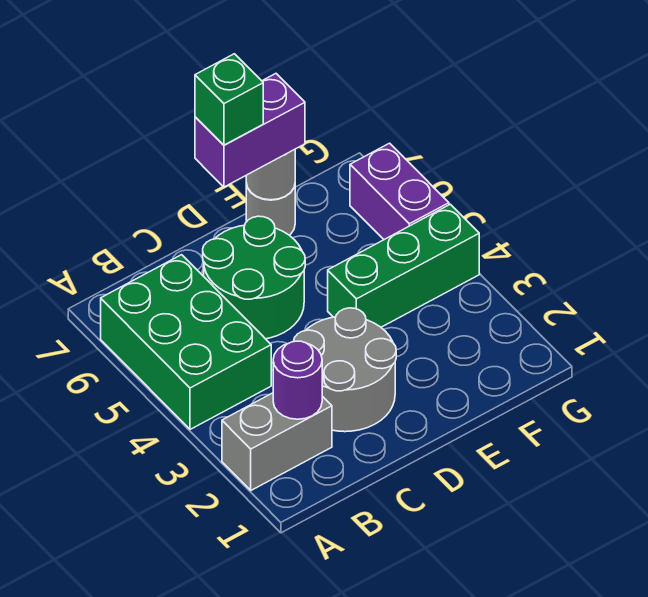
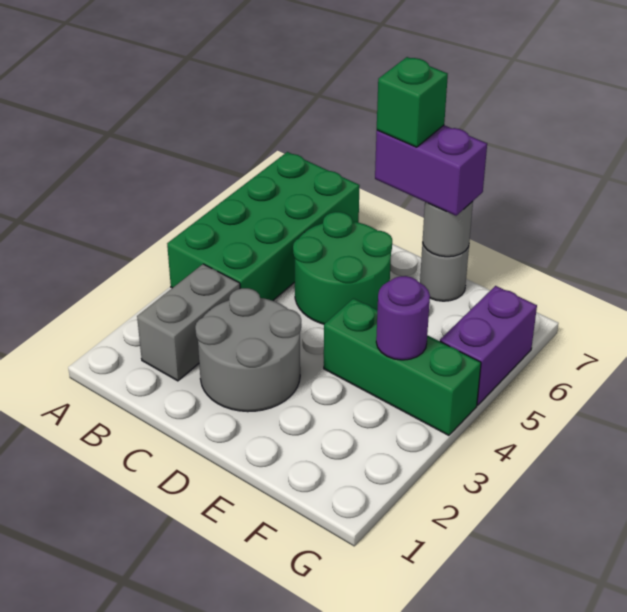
grey 1x2 brick [222,393,332,490] -> grey 1x2 brick turned to [137,264,240,381]
green 2x3 brick [101,255,271,429] -> green 2x4 brick [167,152,360,301]
purple 1x1 round brick [273,341,322,419] -> purple 1x1 round brick moved to [376,276,430,360]

